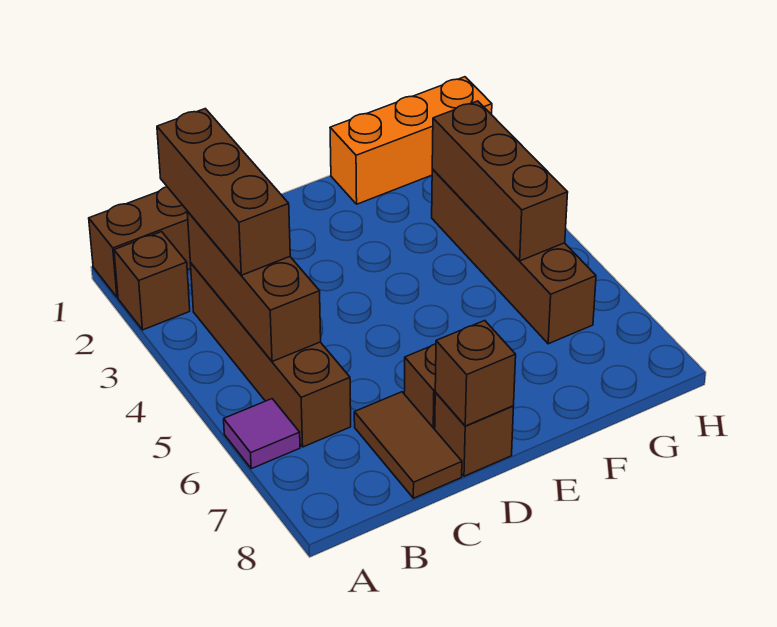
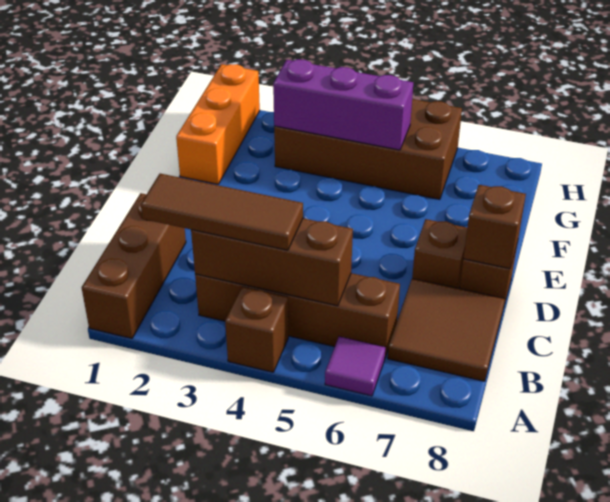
brown 1x1 brick [114,232,190,330] -> brown 1x1 brick moved to [225,287,288,372]
brown 1x3 brick [157,109,290,275] -> brown 1x3 tile [141,174,303,250]
brown 1x2 tile [354,392,462,498] -> brown 2x2 tile [388,279,505,381]
brown 1x4 brick [432,169,596,344] -> brown 2x4 brick [274,99,462,199]
brown 1x3 brick [432,101,568,261] -> purple 1x3 brick [273,59,413,150]

